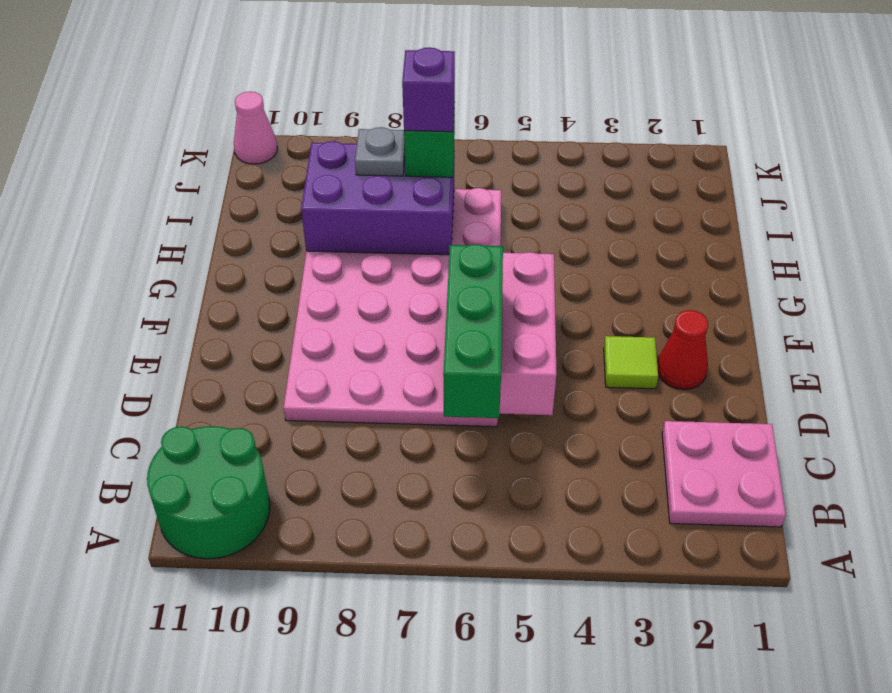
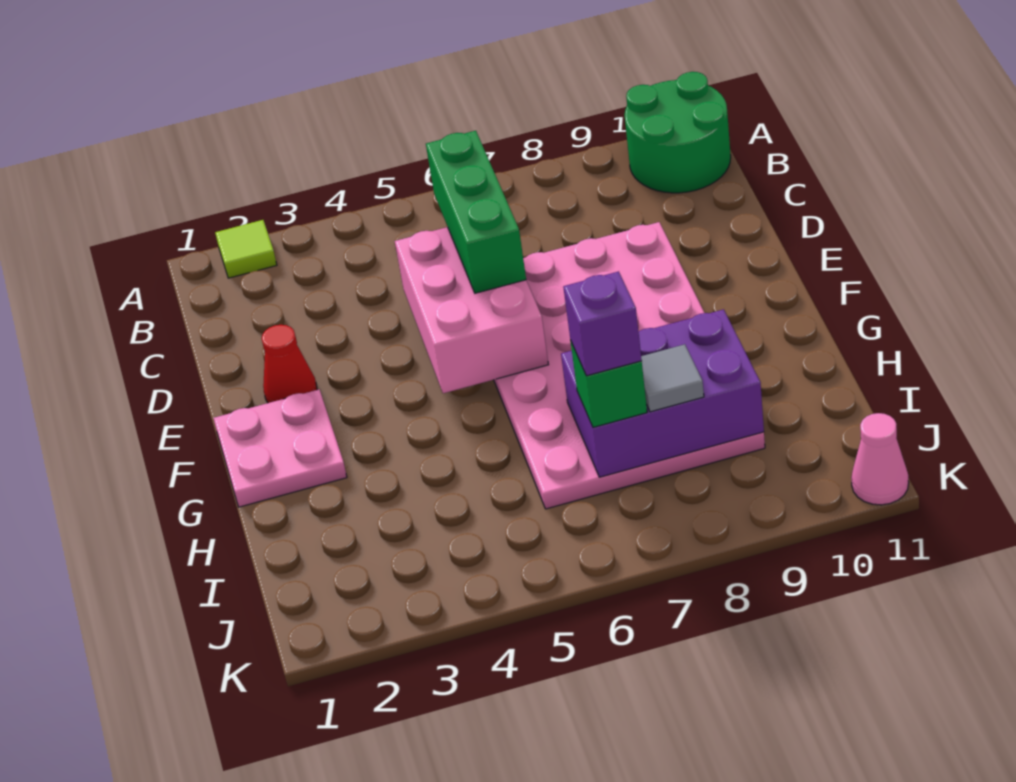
pink 2x2 plate [662,421,786,527] -> pink 2x2 plate moved to [214,390,347,507]
lime 1x1 tile [604,336,658,389] -> lime 1x1 tile moved to [215,220,277,278]
grey 1x1 plate [355,127,405,176] -> grey 1x1 tile [641,344,704,412]

